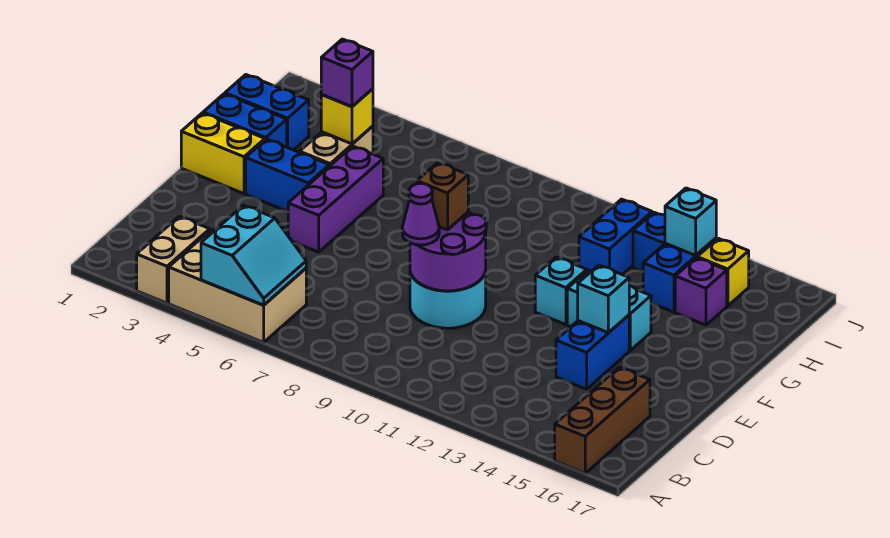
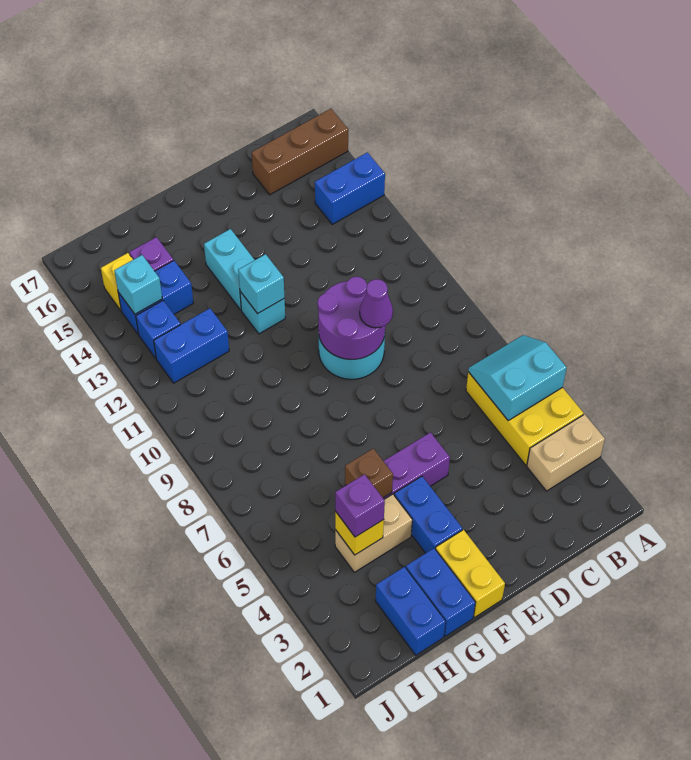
tan 2x3 brick [169,230,306,342] -> yellow 2x3 brick [466,372,584,465]
blue 1x2 brick [556,315,629,389] -> blue 1x2 brick moved to [315,152,385,224]
brown 1x1 brick [417,162,468,230] -> brown 1x1 brick moved to [345,448,393,498]
cyan 1x1 brick [578,265,629,333] -> cyan 1x1 brick moved to [238,254,284,314]

